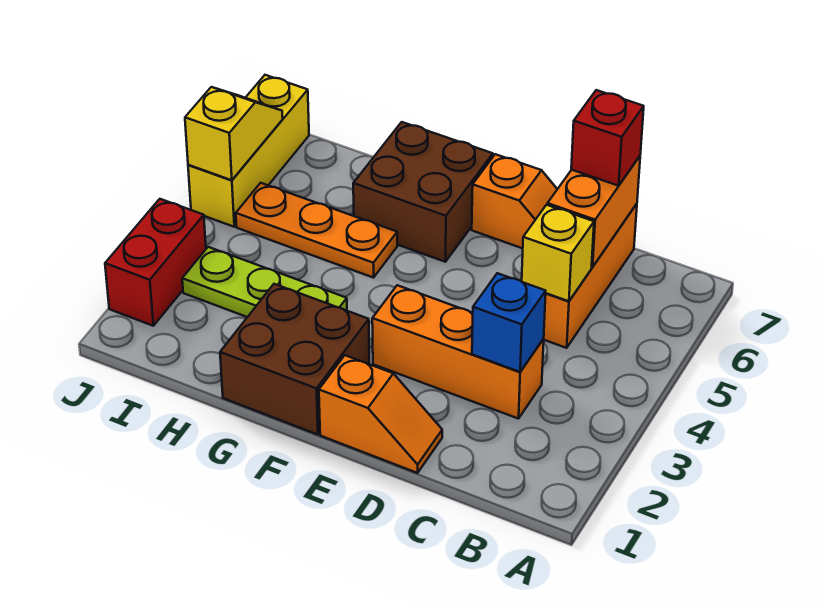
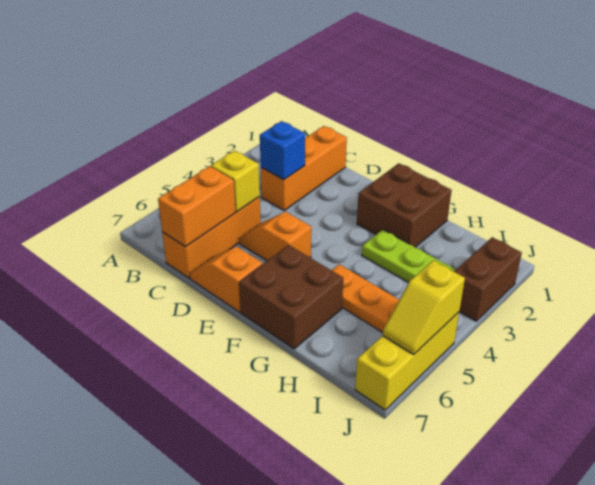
orange 1x3 brick [372,285,544,419] -> orange 1x3 brick turned to [261,126,347,210]
red 1x1 brick [571,90,644,186] -> none
orange 1x2 slope [319,355,442,473] -> orange 1x2 slope moved to [239,212,311,261]
red 1x2 brick [105,199,206,326] -> brown 1x2 brick [454,237,522,321]

